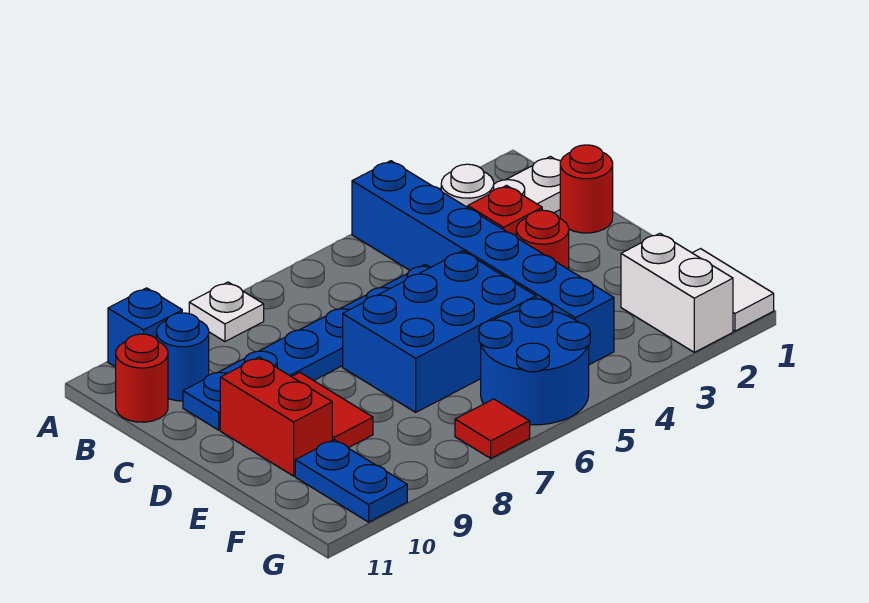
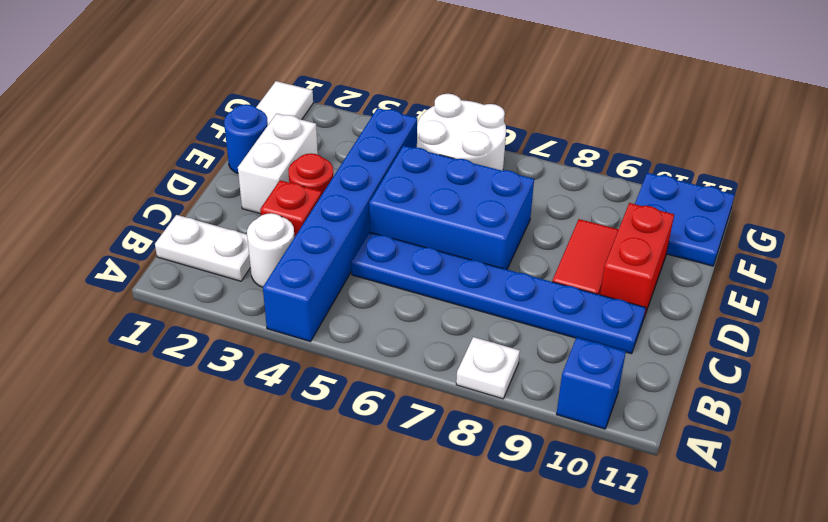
blue 1x1 round brick [156,313,209,401] -> blue 1x1 round brick moved to [224,104,268,173]
red 1x1 round brick [116,334,168,422] -> none
red 1x1 round brick [560,145,613,233] -> none
white 1x2 brick [621,233,733,352] -> white 1x2 brick moved to [238,114,318,214]
blue 2x2 round brick [479,299,590,425] -> white 2x2 round brick [417,94,506,171]
blue 1x2 plate [295,440,407,522] -> blue 2x2 plate [635,173,734,266]
red 1x1 tile [455,399,530,458] -> none

